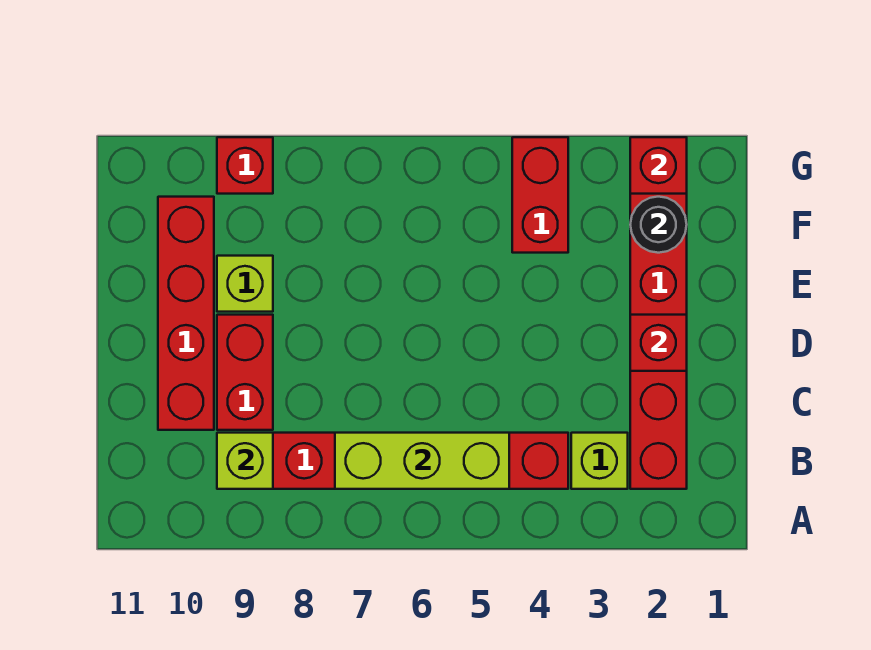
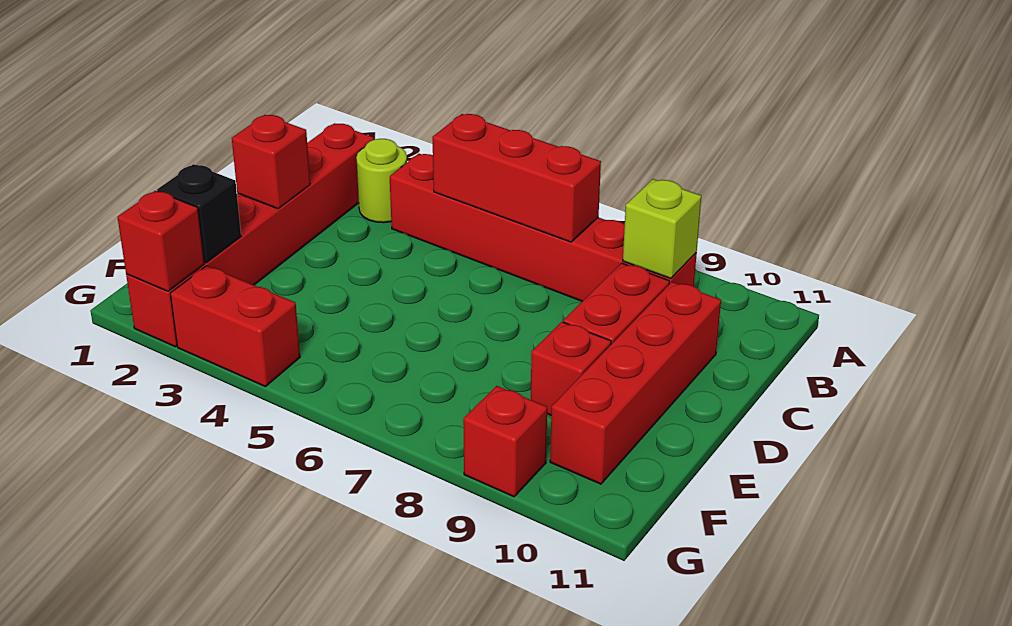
lime 1x1 brick [571,433,628,489] -> lime 1x1 round brick [356,139,407,223]
lime 1x3 brick [335,433,509,489] -> red 1x3 brick [432,114,601,242]
lime 1x1 brick [217,256,273,312] -> red 1x1 brick [531,322,611,415]
black 1x1 round brick [630,197,687,253] -> black 1x1 brick [157,164,241,263]
red 1x2 brick [512,137,568,253] -> red 1x2 brick turned to [170,266,300,387]

